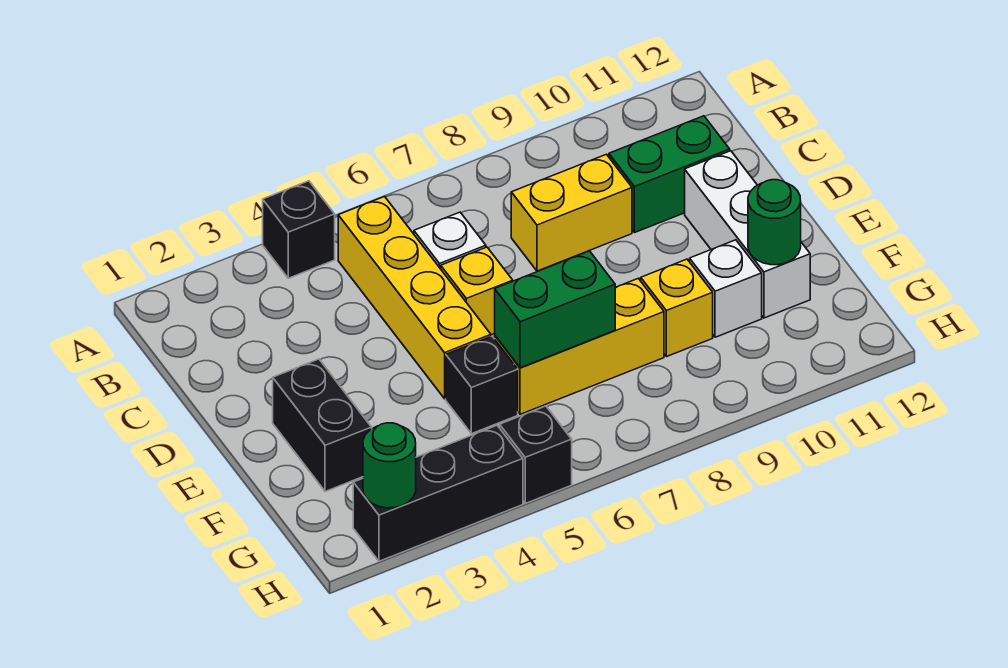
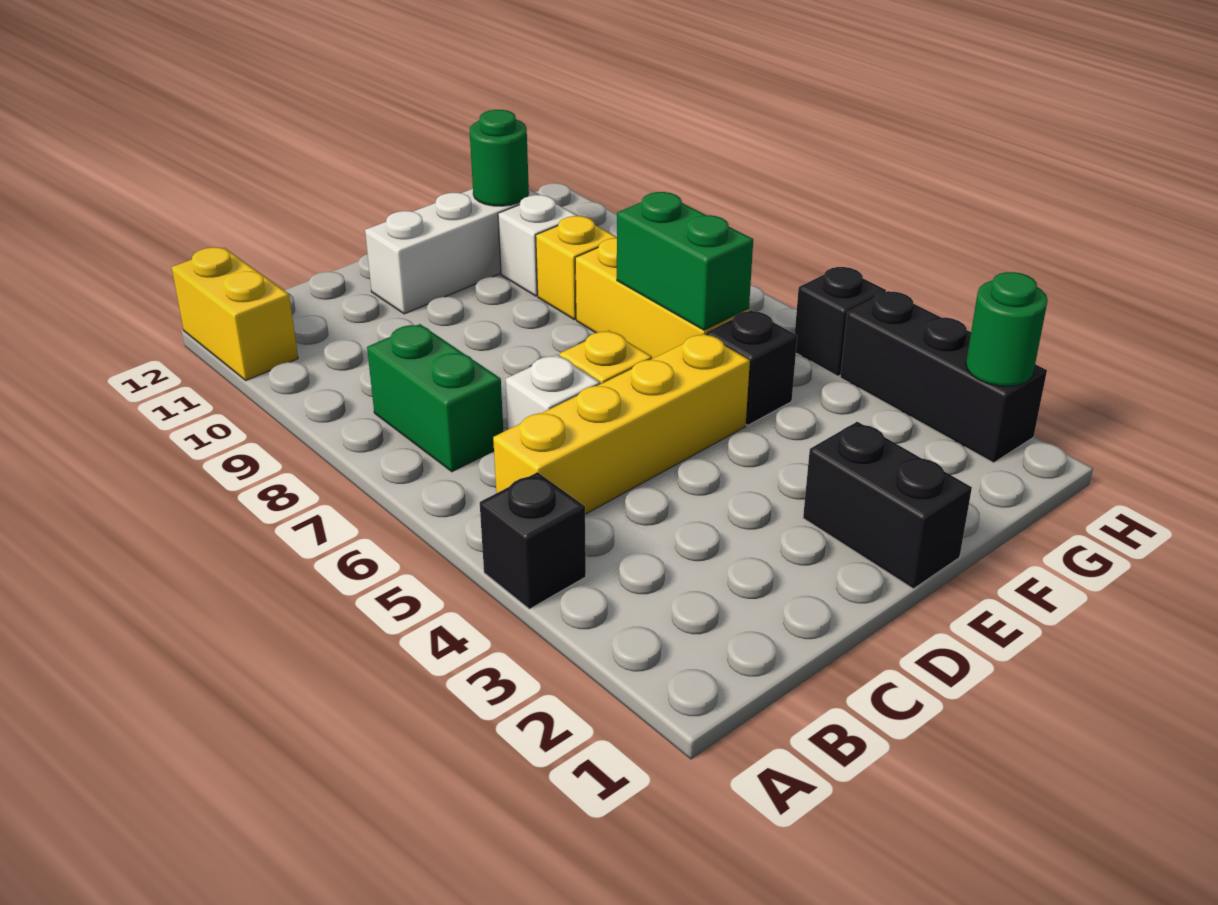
yellow 1x2 brick [511,154,632,271] -> yellow 1x2 brick moved to [171,247,298,380]
green 1x2 brick [609,116,730,233] -> green 1x2 brick moved to [367,324,503,472]
black 1x2 brick [273,359,372,491] -> black 1x2 brick turned to [803,422,972,589]

